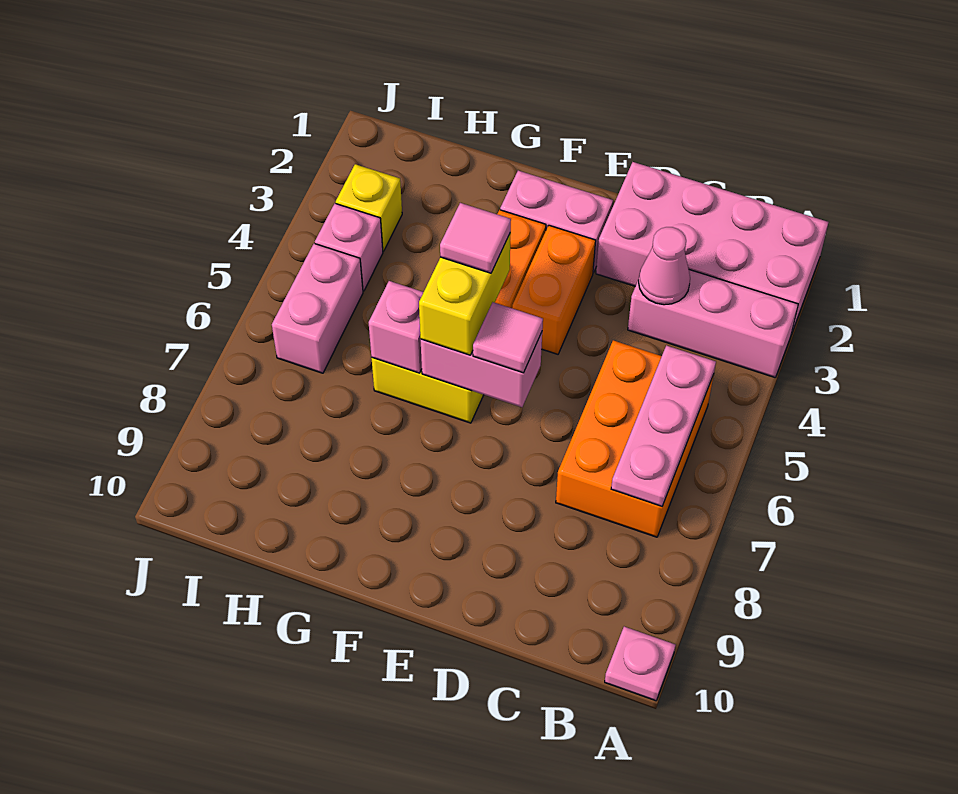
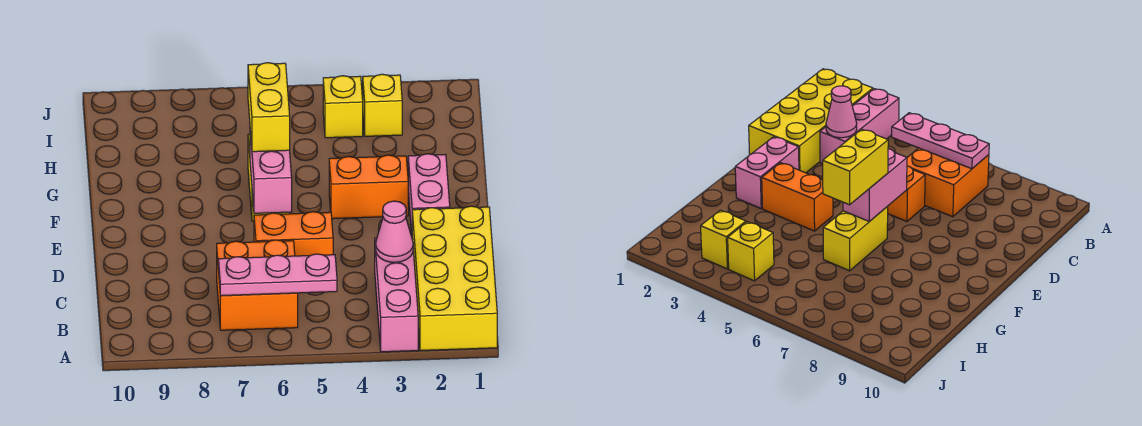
pink 2x4 brick [596,162,829,334] -> yellow 2x4 brick [412,206,497,350]
pink 1x1 plate [605,627,675,701] -> none
orange 2x3 brick [556,340,714,537] -> orange 2x2 brick [217,240,298,330]
orange 1x2 brick [512,225,596,354] -> orange 1x2 brick moved to [254,212,333,256]
pink 1x1 tile [473,302,543,373] -> none
yellow 1x2 brick [419,232,511,355] -> yellow 1x2 brick turned to [248,63,290,152]
pink 1x1 tile [440,203,511,273] -> none
pink 1x1 brick [369,281,423,373] -> none
pink 1x1 brick [315,203,383,291] -> yellow 1x1 brick [323,76,363,138]
pink 1x2 brick [272,244,363,373] -> none

